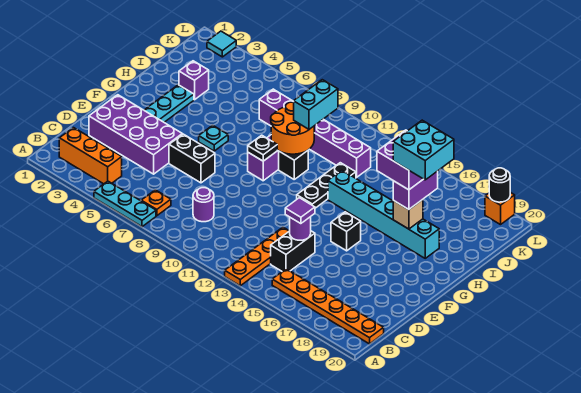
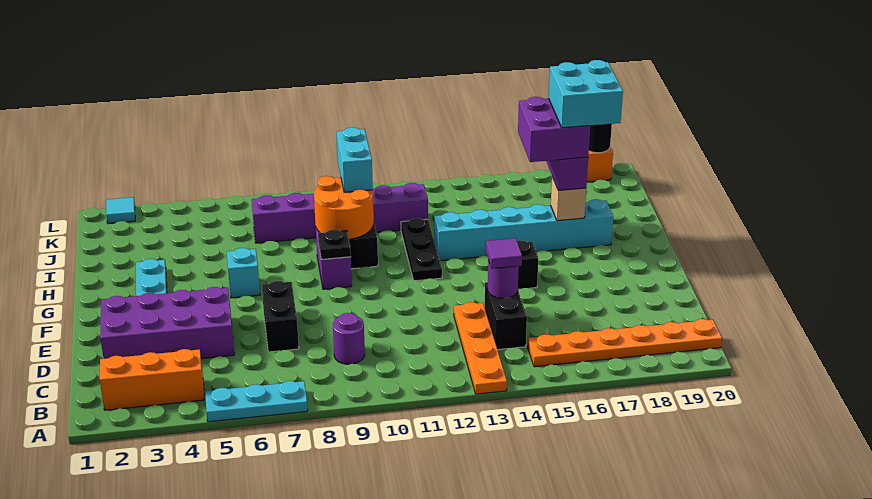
orange 1x1 plate [141,190,171,216] -> none
black 1x2 brick [169,134,215,183] -> black 1x2 brick turned to [262,281,299,352]
cyan 1x1 plate [199,125,228,151] -> cyan 1x1 brick [227,248,260,298]
purple 1x1 brick [179,61,209,100] -> none

